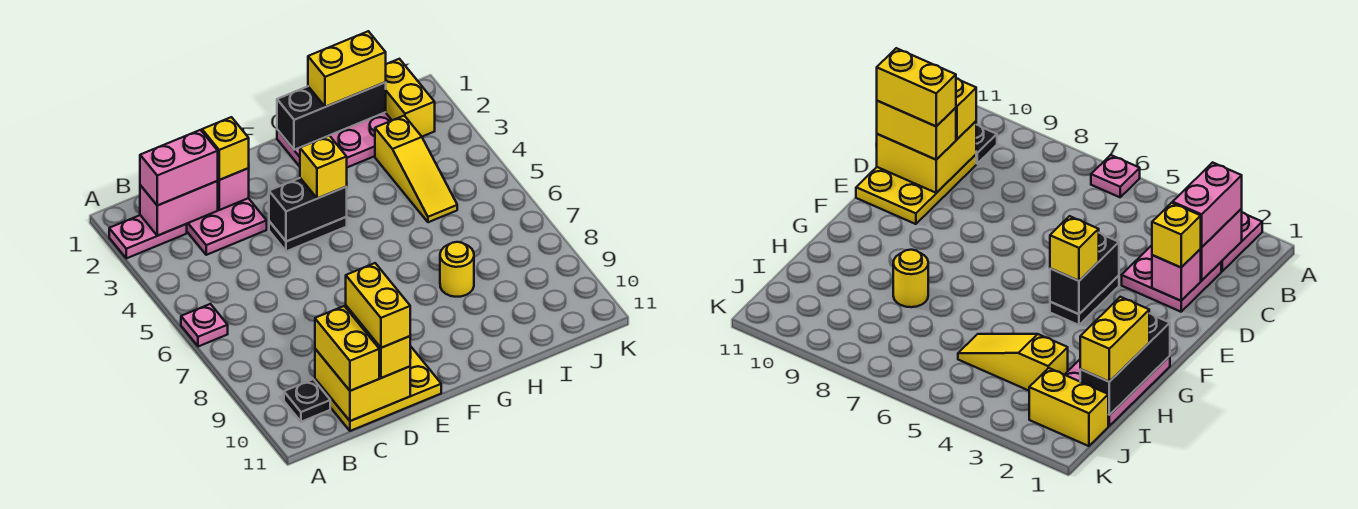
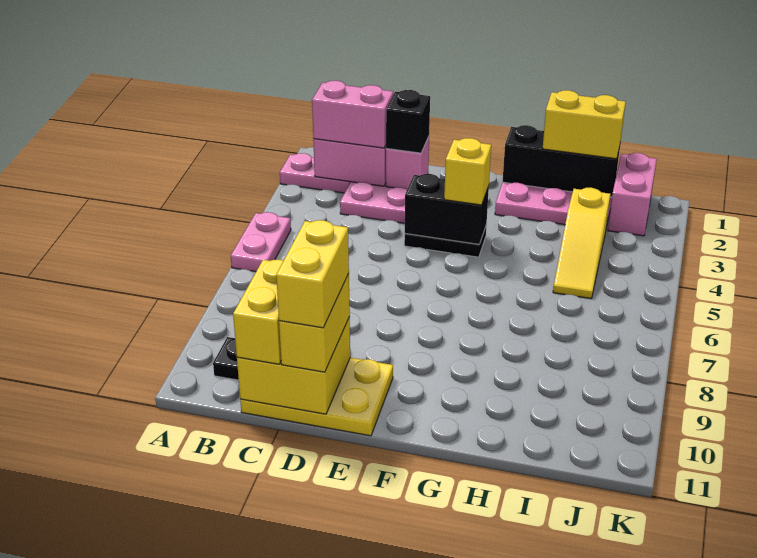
pink 1x1 plate [181,304,228,347] -> pink 1x2 plate [231,212,291,272]
yellow 1x1 brick [202,117,249,180] -> black 1x1 brick [386,90,430,153]
yellow 1x1 round brick [440,242,474,297] -> none
yellow 1x2 brick [386,59,435,137] -> pink 1x2 brick [608,153,657,236]

